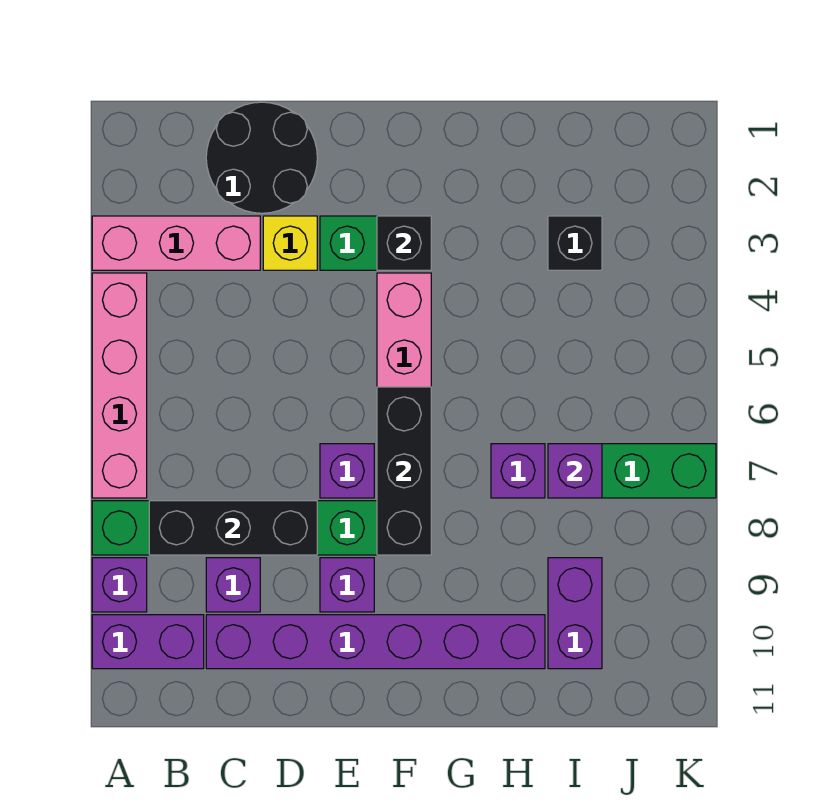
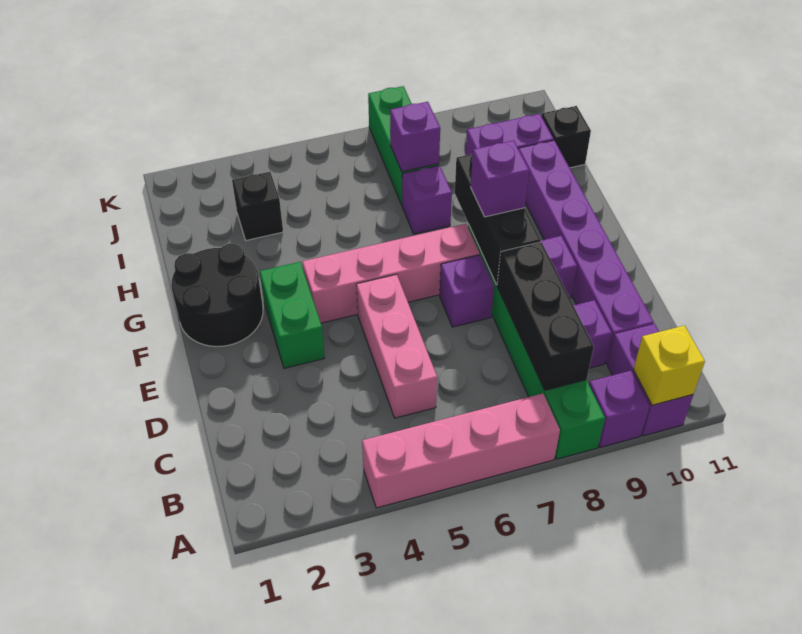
pink 1x3 brick [92,216,260,270] -> pink 1x3 brick moved to [356,274,437,418]
black 2x2 round brick [206,102,317,213] -> black 2x2 round brick moved to [171,244,263,347]
yellow 1x1 brick [263,216,317,270] -> yellow 1x1 brick moved to [633,326,705,405]
black 1x1 brick [377,216,431,270] -> black 1x1 brick moved to [541,106,591,168]
black 1x3 brick [377,387,431,555] -> black 1x3 brick turned to [455,154,541,285]
none -> purple 1x1 brick [471,140,529,217]

